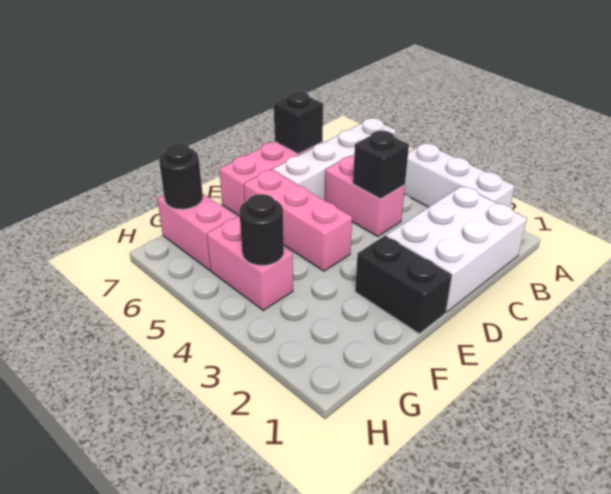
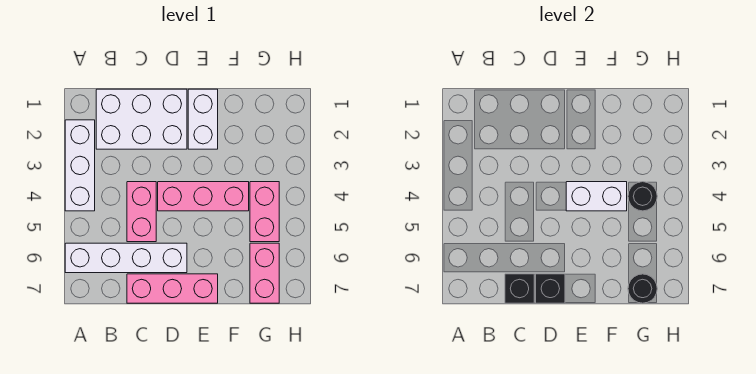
black 1x1 brick [353,131,409,199] -> black 1x1 brick moved to [536,274,565,303]
black 1x2 brick [355,236,452,334] -> white 1x2 brick [188,89,218,149]
pink 1x3 brick [244,170,352,271] -> pink 1x3 brick turned to [158,182,249,211]
none -> white 1x2 brick [566,182,627,211]

